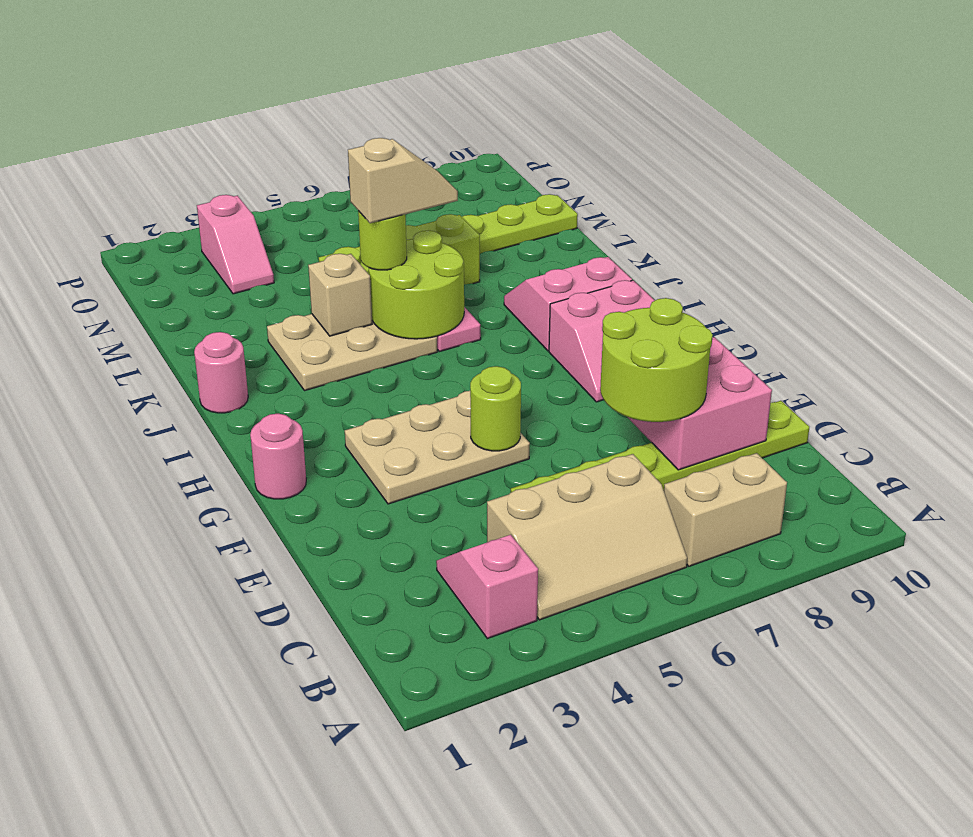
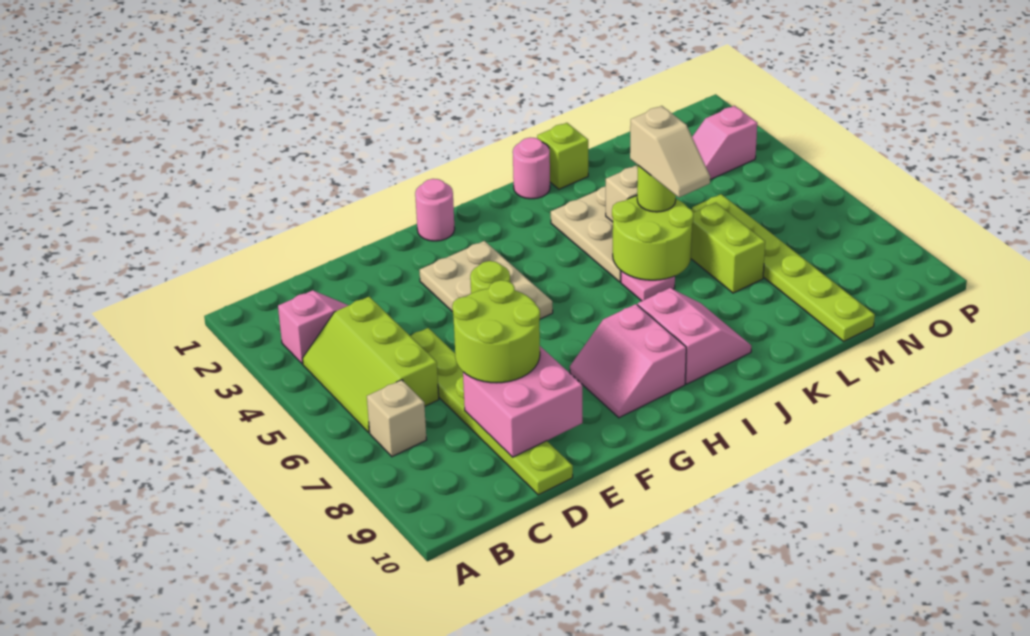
tan 2x3 slope [487,454,687,620] -> lime 2x3 slope [303,297,439,432]
tan 1x2 brick [664,453,787,566] -> tan 1x1 brick [367,380,426,457]
none -> lime 1x1 brick [537,123,588,189]

